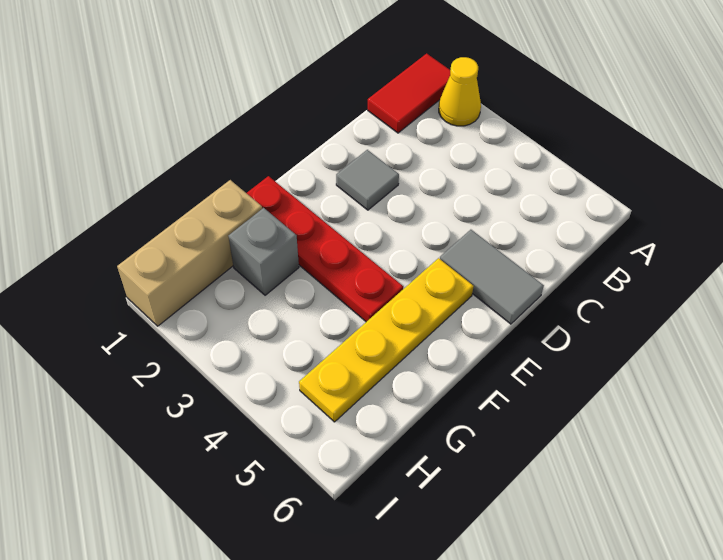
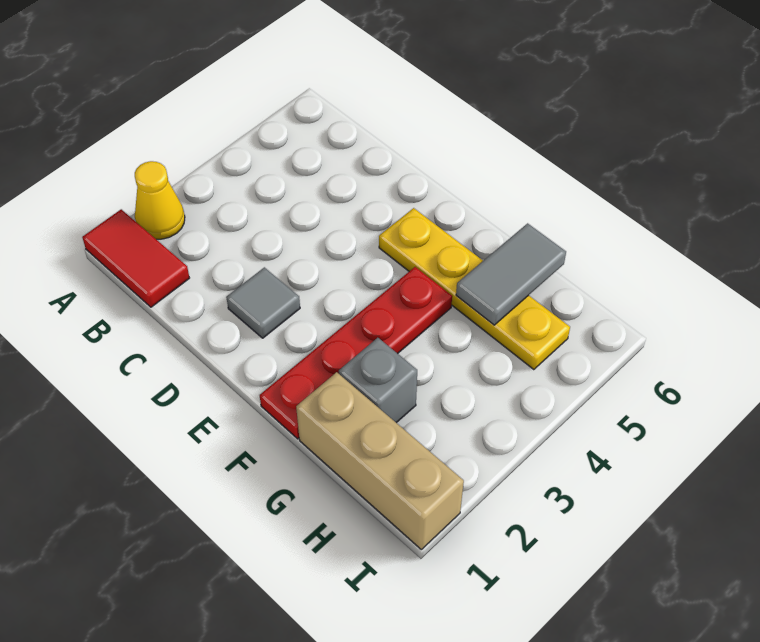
grey 1x2 tile [440,230,544,324] -> grey 1x2 tile moved to [456,223,566,325]

